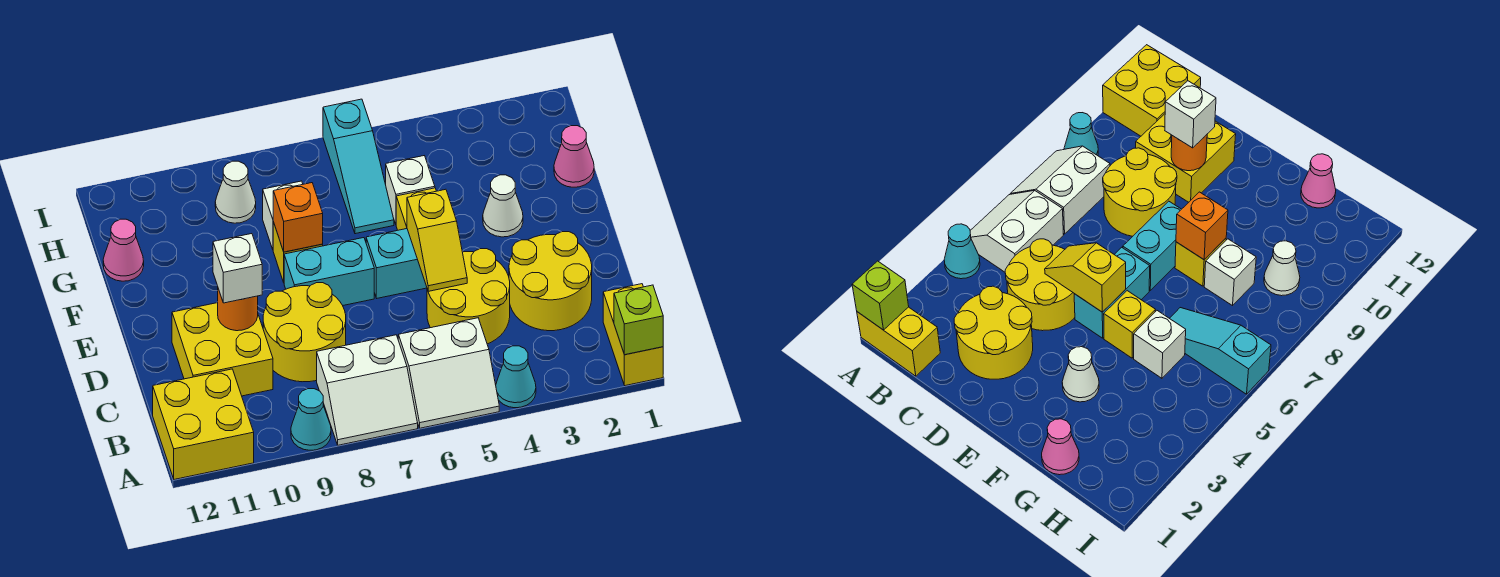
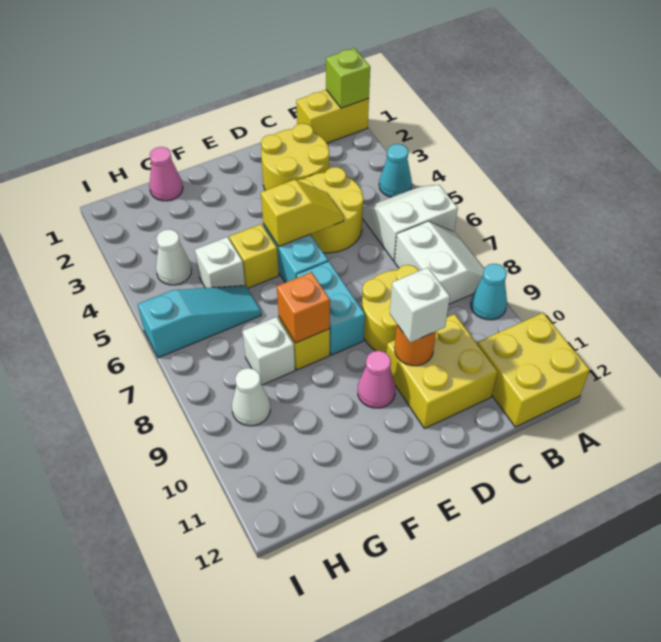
white 2x2 slope [398,318,499,428] -> white 2x2 slope turned to [362,185,458,261]
white 1x1 cone [483,175,523,237] -> white 1x1 cone moved to [156,229,192,285]
pink 1x1 cone [103,219,144,281] -> pink 1x1 cone moved to [358,351,396,408]

